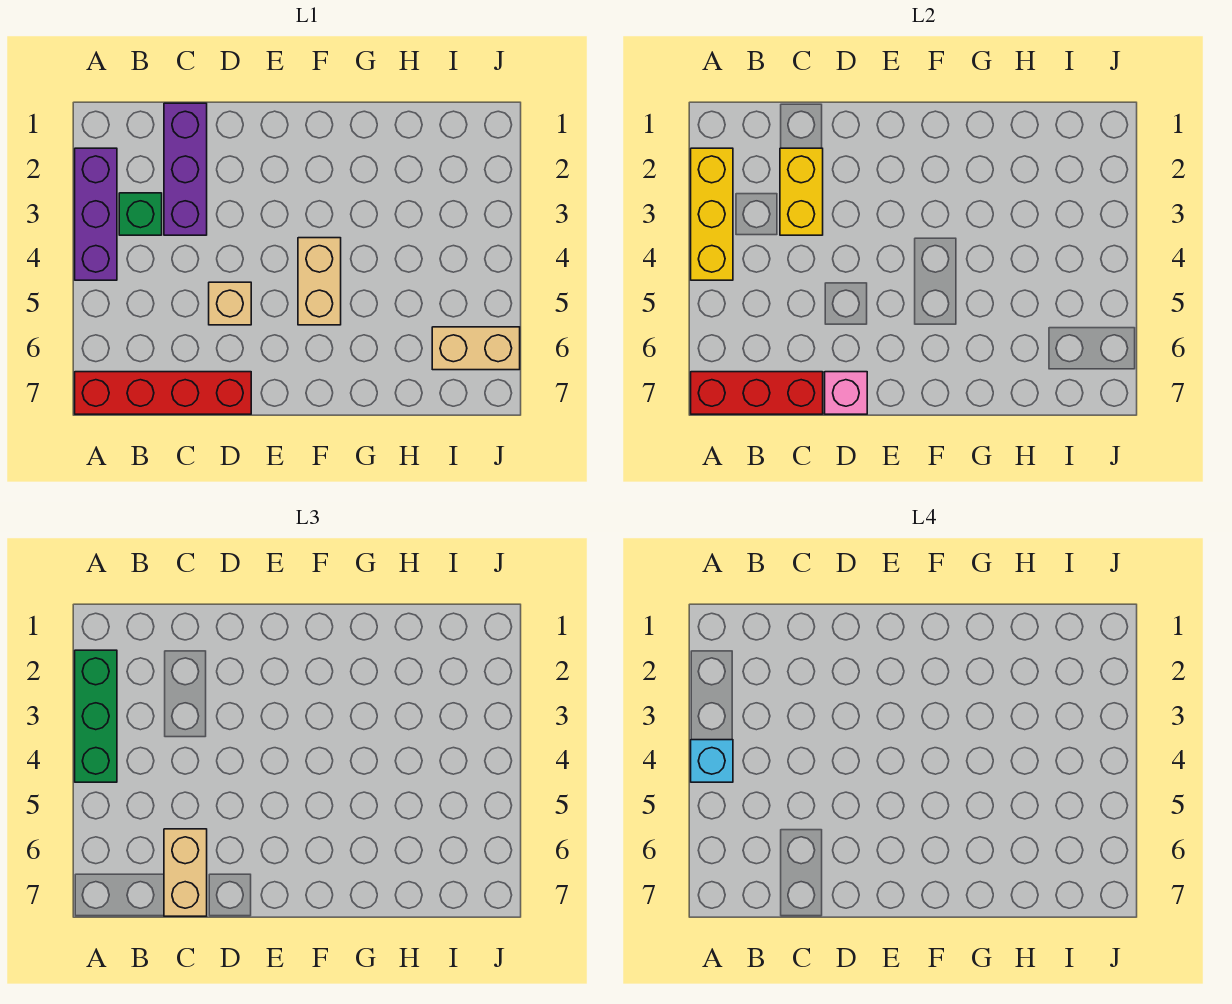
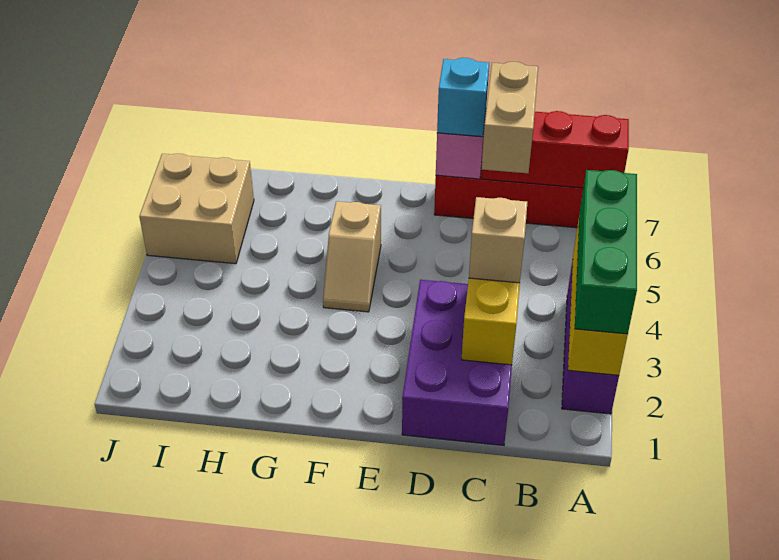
cyan 1x1 brick [691,740,733,782] -> cyan 1x1 brick moved to [437,58,489,137]
green 1x1 brick [119,193,162,235] -> none
purple 1x3 brick [164,103,207,235] -> purple 2x3 brick [402,280,512,445]
tan 1x1 brick [209,282,251,325] -> tan 1x1 brick moved to [469,197,527,283]
tan 1x2 brick [298,238,341,325] -> tan 1x2 slope [323,201,381,312]
tan 1x2 brick [432,327,520,370] -> tan 2x2 brick [139,154,254,264]

